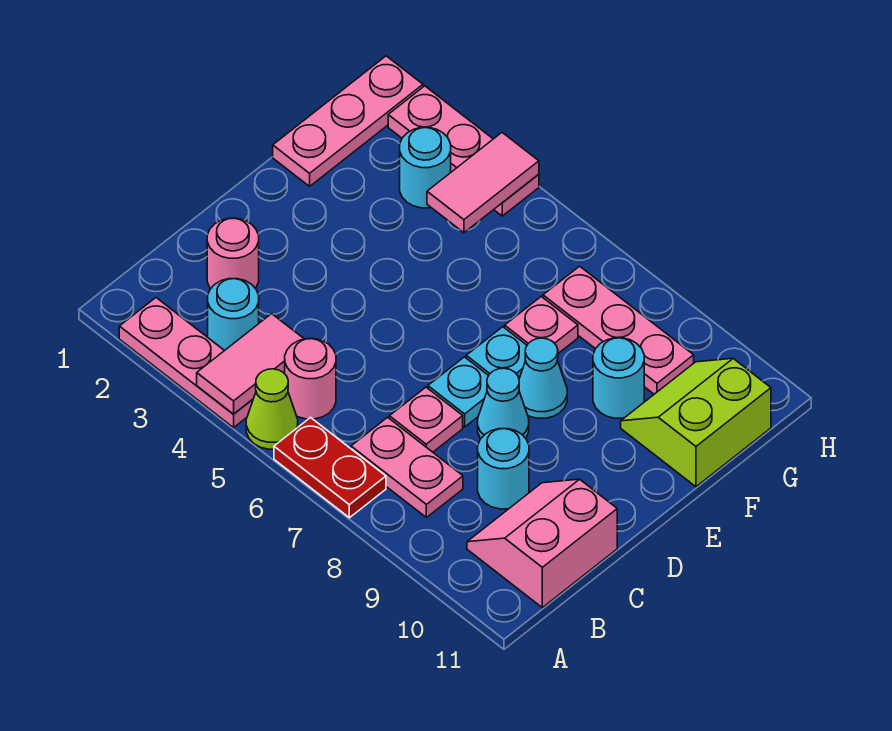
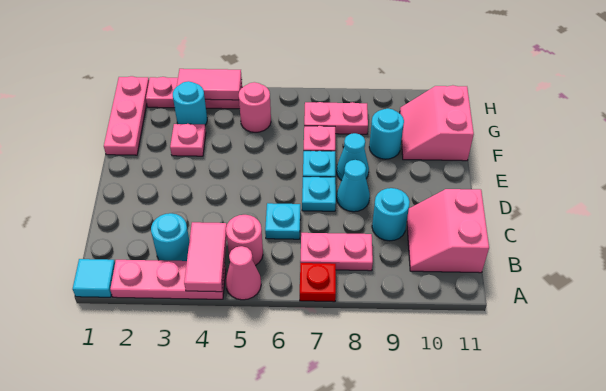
none -> cyan 1x1 tile [73,259,115,297]
lime 1x1 cone [246,369,298,449] -> pink 1x1 cone [226,246,261,300]
red 1x2 plate [274,418,386,518] -> red 1x1 plate [300,263,336,302]
pink 1x1 round brick [207,218,259,289] -> pink 1x1 round brick moved to [239,82,271,132]
none -> cyan 1x1 plate [265,203,300,239]
pink 1x1 plate [389,387,463,452] -> pink 1x1 plate moved to [170,124,206,156]
lime 2x2 slope [621,358,771,487] -> pink 2x2 slope [400,85,474,161]
pink 1x2 tile [427,133,539,233] -> pink 1x2 tile turned to [177,69,242,100]
pink 1x3 plate [543,266,694,394] -> pink 1x2 plate [304,102,368,134]

